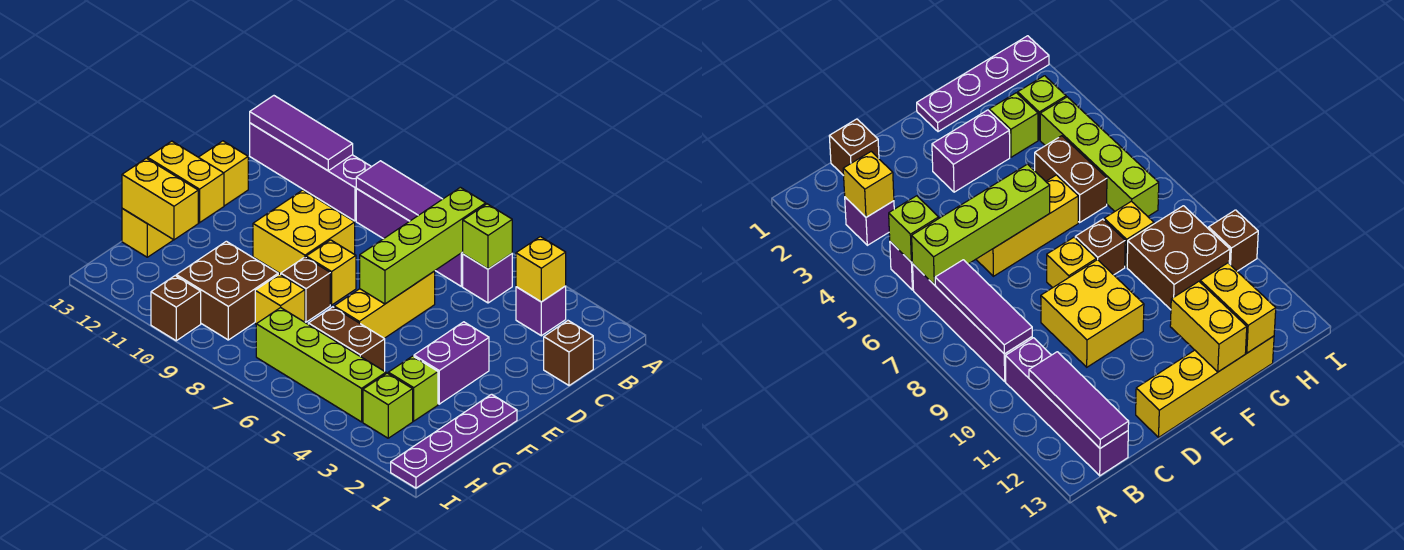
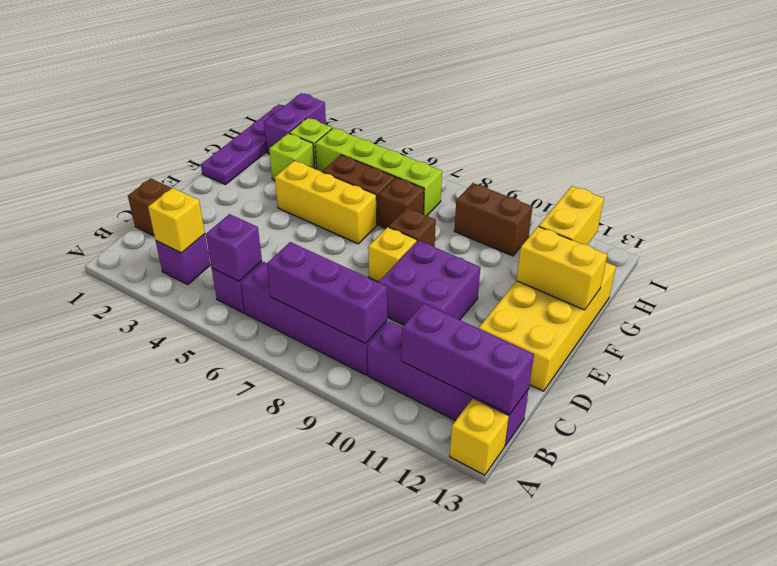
lime 1x1 brick [463,204,512,269] -> purple 1x1 brick [206,214,262,281]
lime 1x4 brick [360,187,486,304] -> none
purple 1x3 tile [356,161,442,221] -> purple 1x3 brick [267,242,387,344]
purple 1x3 tile [250,96,353,171] -> purple 1x3 brick [402,303,534,414]
yellow 1x3 brick [334,271,435,338] -> yellow 1x3 brick turned to [275,160,377,244]
yellow 2x2 brick [253,190,355,274] -> purple 2x2 brick [379,240,481,325]
yellow 1x4 brick [122,141,248,257] -> yellow 2x4 brick [479,262,616,391]
purple 1x2 brick [414,322,489,404] -> purple 1x2 brick moved to [264,93,326,154]
yellow 1x1 brick [255,274,305,324] -> yellow 1x1 brick moved to [450,399,509,475]
brown 2x2 brick [176,241,278,340] -> brown 1x2 brick [454,183,533,256]
yellow 1x2 brick [122,158,198,240] -> yellow 1x2 brick turned to [539,186,604,245]
brown 1x1 brick [151,276,201,341] -> brown 1x1 brick moved to [379,177,424,229]

